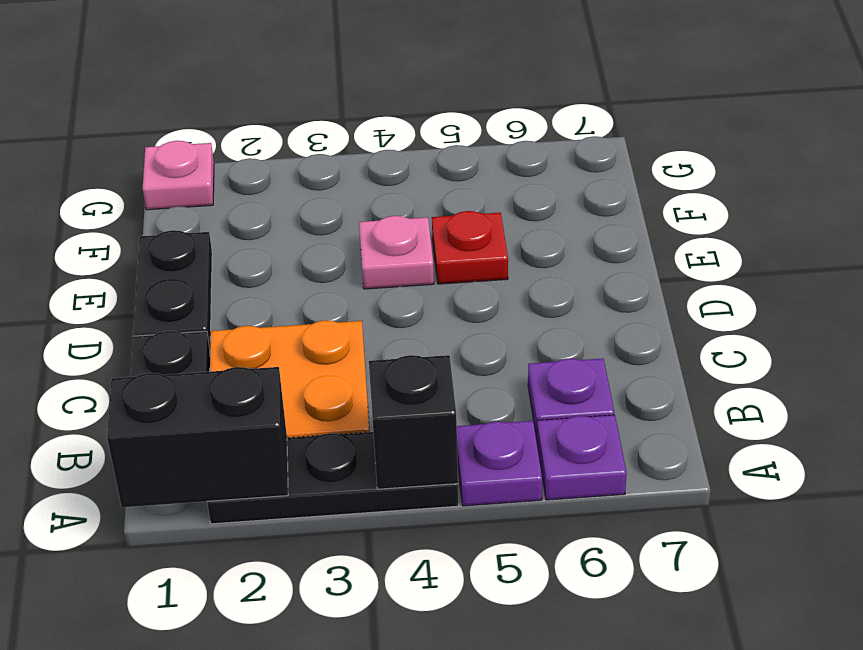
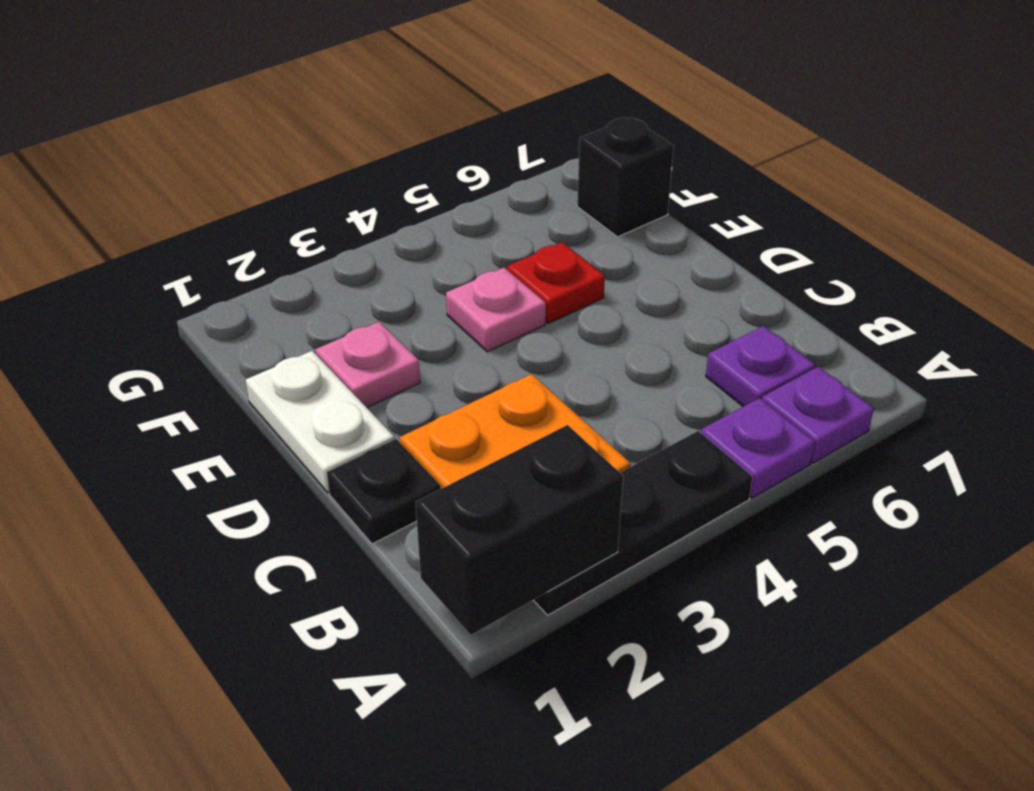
black 1x1 brick [369,355,458,489] -> black 1x1 brick moved to [577,117,674,237]
black 1x2 plate [133,230,212,349] -> white 1x2 plate [246,351,394,492]
pink 1x1 plate [143,141,214,210] -> pink 1x1 plate moved to [316,322,420,407]

